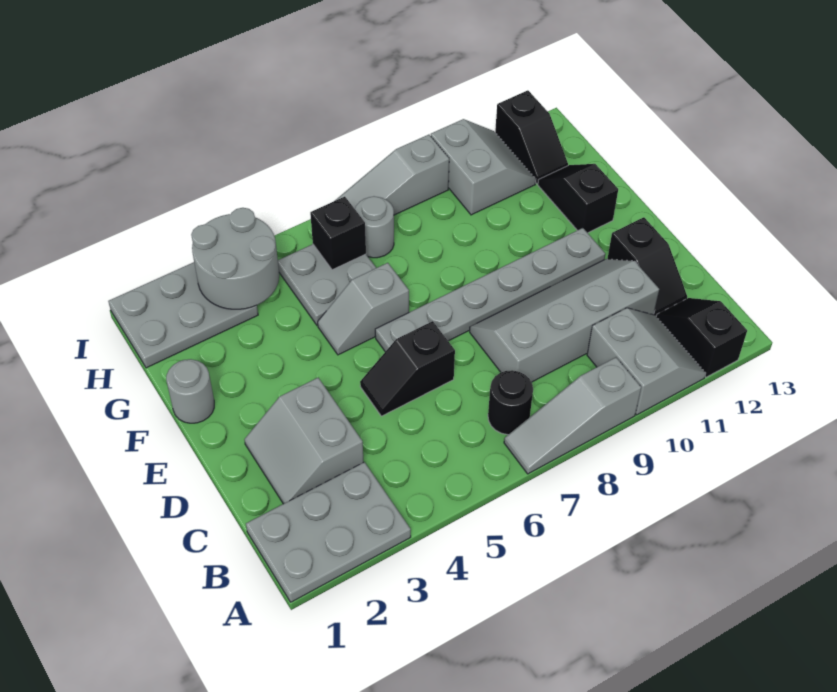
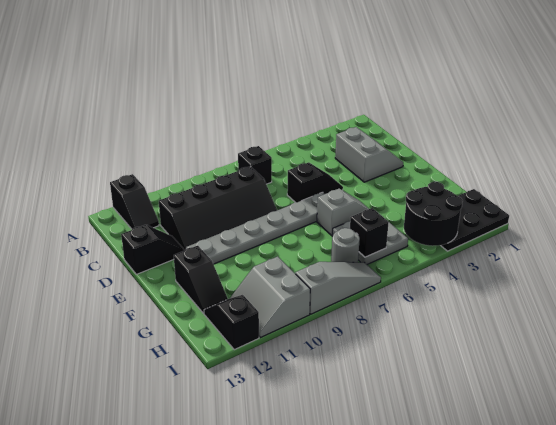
grey 2x3 plate [246,462,411,602] -> none
grey 1x3 slope [504,357,641,474] -> none
grey 2x2 slope [587,308,706,415] -> none
black 1x1 round brick [488,370,533,435] -> black 1x1 brick [238,146,272,184]
grey 2x4 slope [470,259,659,382] -> black 2x4 slope [159,166,277,250]
black 1x2 slope [607,217,687,316] -> black 1x2 slope turned to [121,225,185,274]
grey 1x1 round brick [166,359,214,423] -> none
grey 2x3 plate [108,262,258,368] -> black 2x3 plate [441,189,509,251]
grey 2x2 round brick [191,208,279,309] -> black 2x2 round brick [404,182,463,246]

